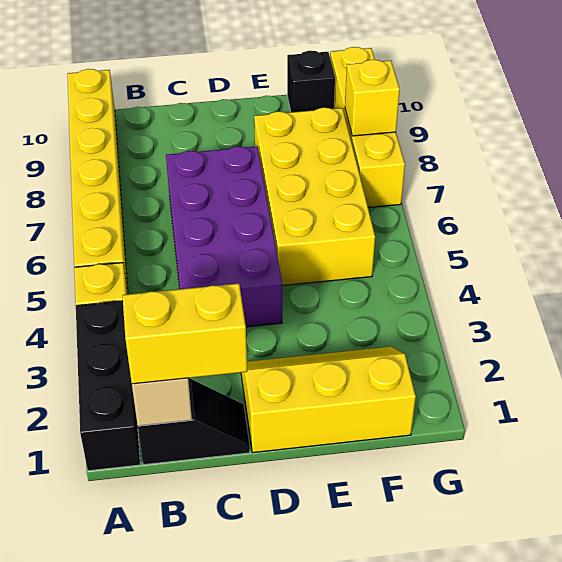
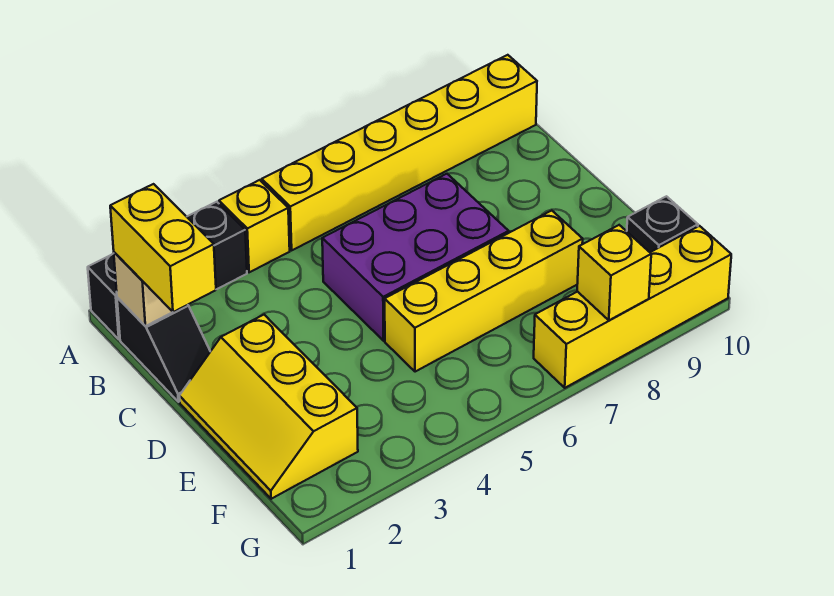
purple 2x4 brick [166,147,282,327] -> purple 2x3 brick [322,174,509,341]
yellow 2x3 slope [241,347,416,453] -> yellow 2x3 slope turned to [179,315,358,499]
yellow 2x4 brick [254,108,375,286] -> yellow 1x4 brick [385,211,583,372]

